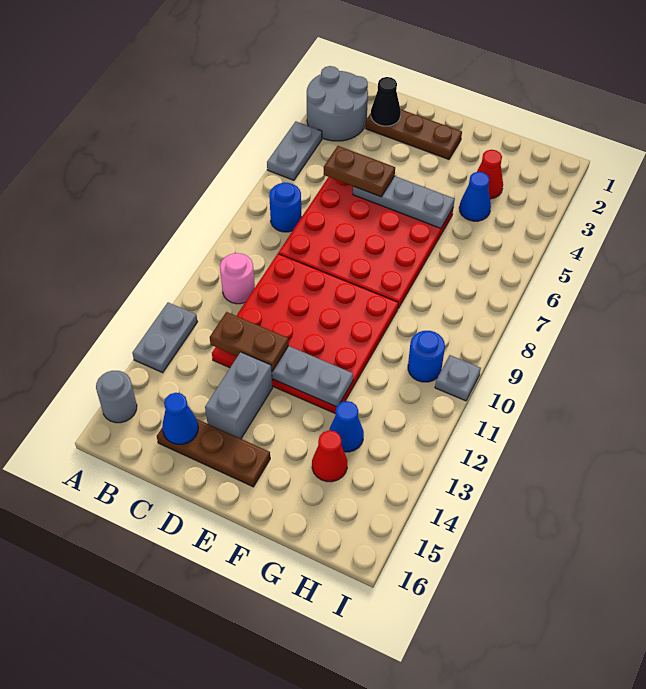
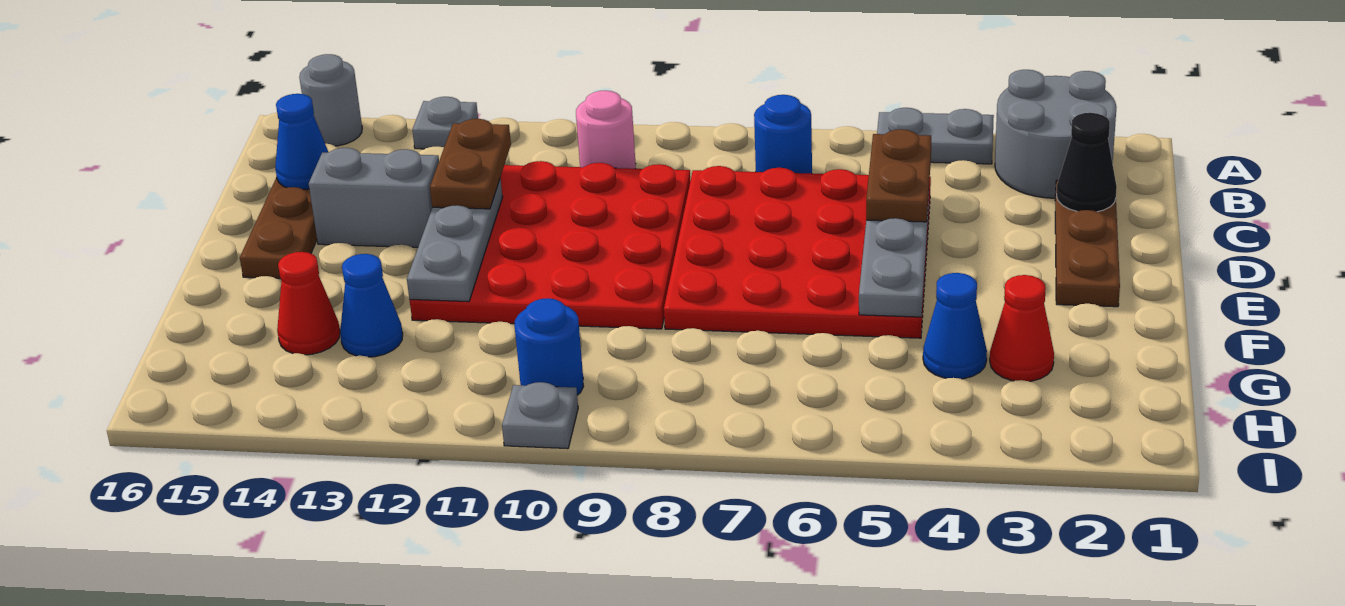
grey 1x2 plate [132,302,197,373] -> grey 1x1 plate [412,97,478,149]

